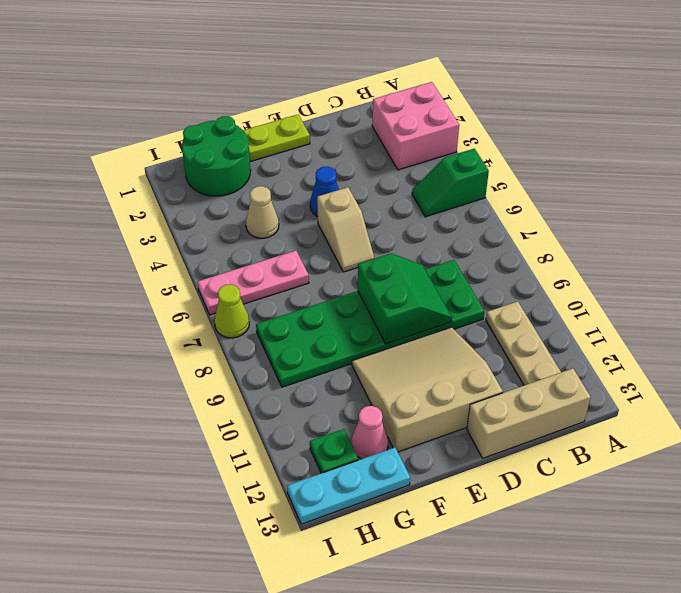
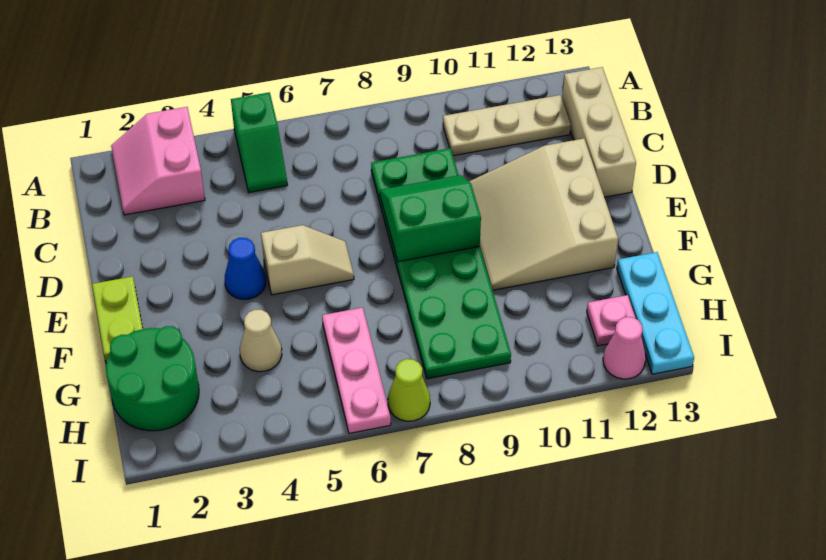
pink 2x2 brick [372,82,459,170] -> pink 2x2 slope [111,107,205,215]
pink 1x1 cone [351,406,388,459] -> pink 1x1 cone moved to [603,317,646,379]
green 1x1 plate [310,429,358,473] -> pink 1x1 plate [587,295,636,346]

